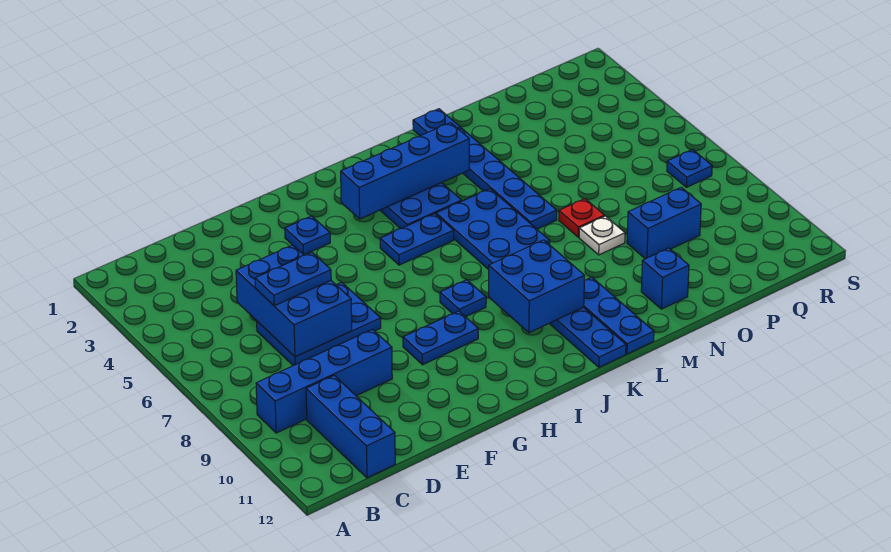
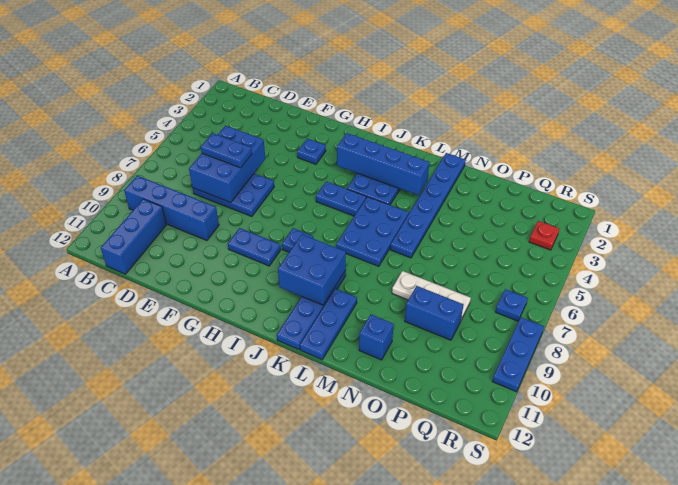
red 1x1 plate [559,199,604,237] -> red 1x1 plate moved to [529,221,559,250]
white 1x1 plate [579,216,625,255] -> white 1x3 plate [392,271,471,320]
none -> blue 1x3 plate [492,317,544,392]

